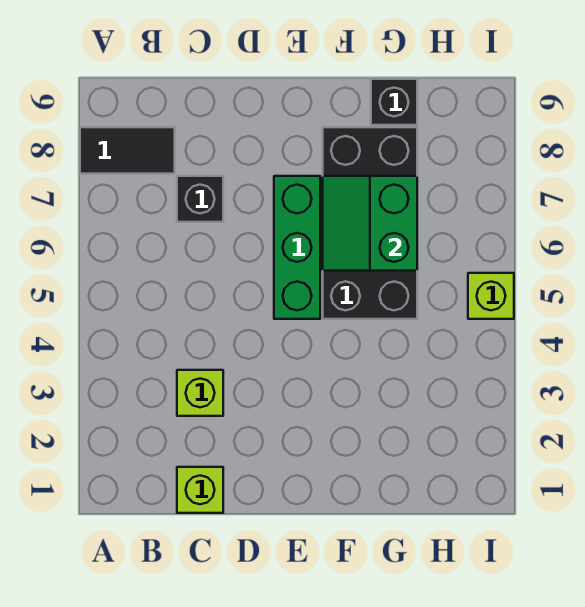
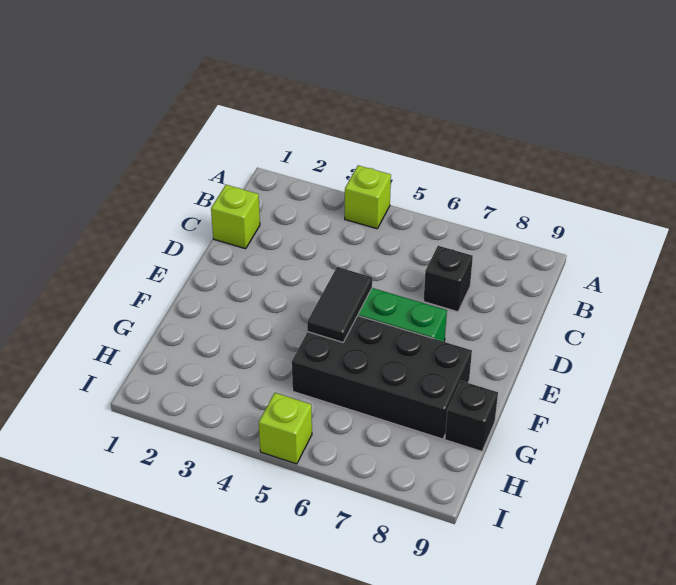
black 1x2 tile [80,127,175,174] -> black 1x2 tile moved to [307,267,372,342]
lime 1x1 brick [177,370,223,416] -> lime 1x1 brick moved to [345,165,391,229]
green 2x2 slope [323,176,417,271] -> none

